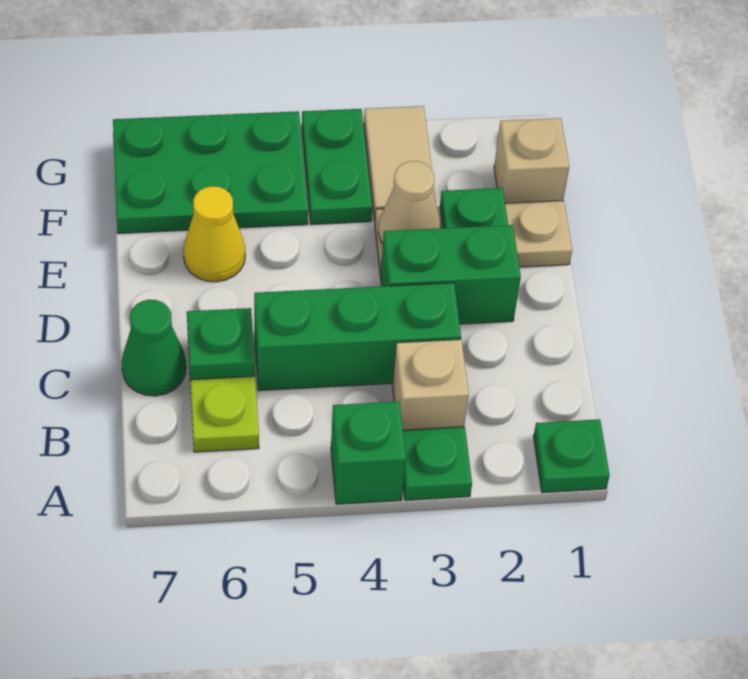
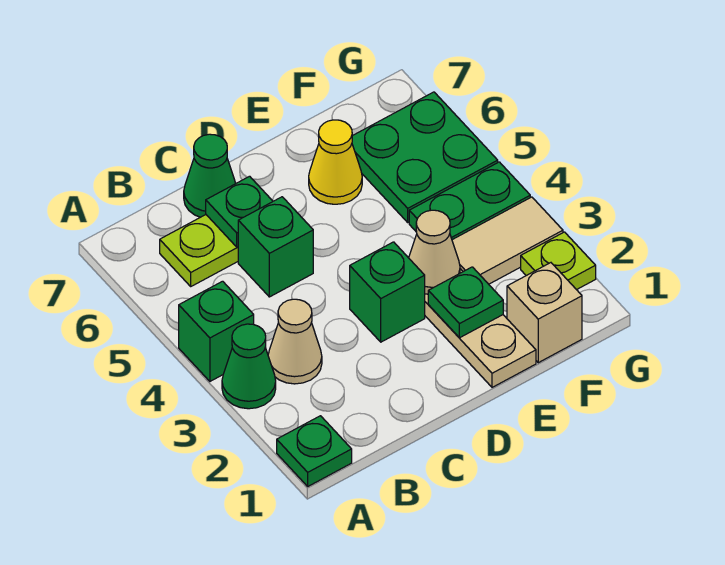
green 1x1 plate [403,427,472,500] -> green 1x1 cone [222,324,276,409]
tan 1x1 brick [392,339,469,430] -> tan 1x1 cone [268,299,322,384]
green 1x3 brick [254,283,461,391] -> green 1x1 brick [238,197,313,297]
green 1x2 brick [380,225,521,324] -> green 1x1 brick [350,242,425,342]
green 2x3 plate [113,111,308,233] -> green 2x2 plate [352,92,498,222]
none -> lime 1x1 plate [521,232,596,290]

